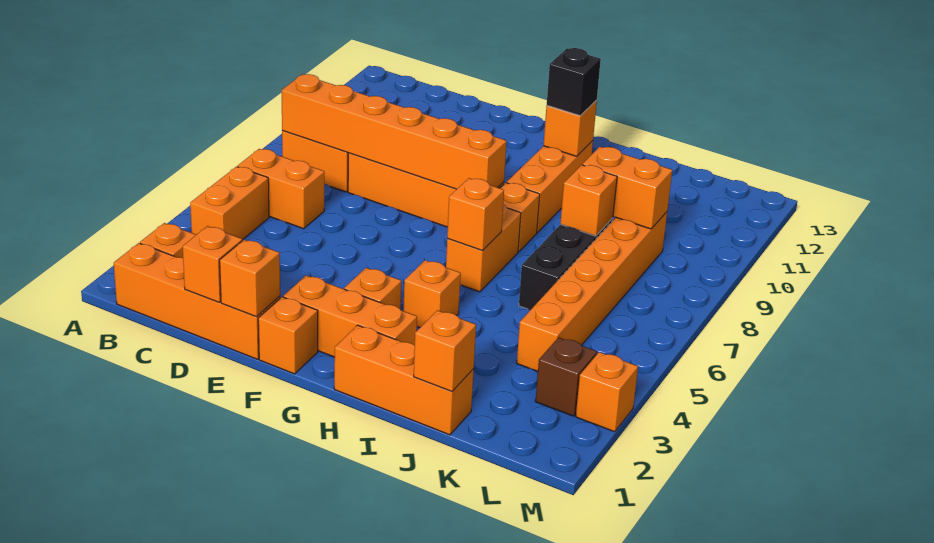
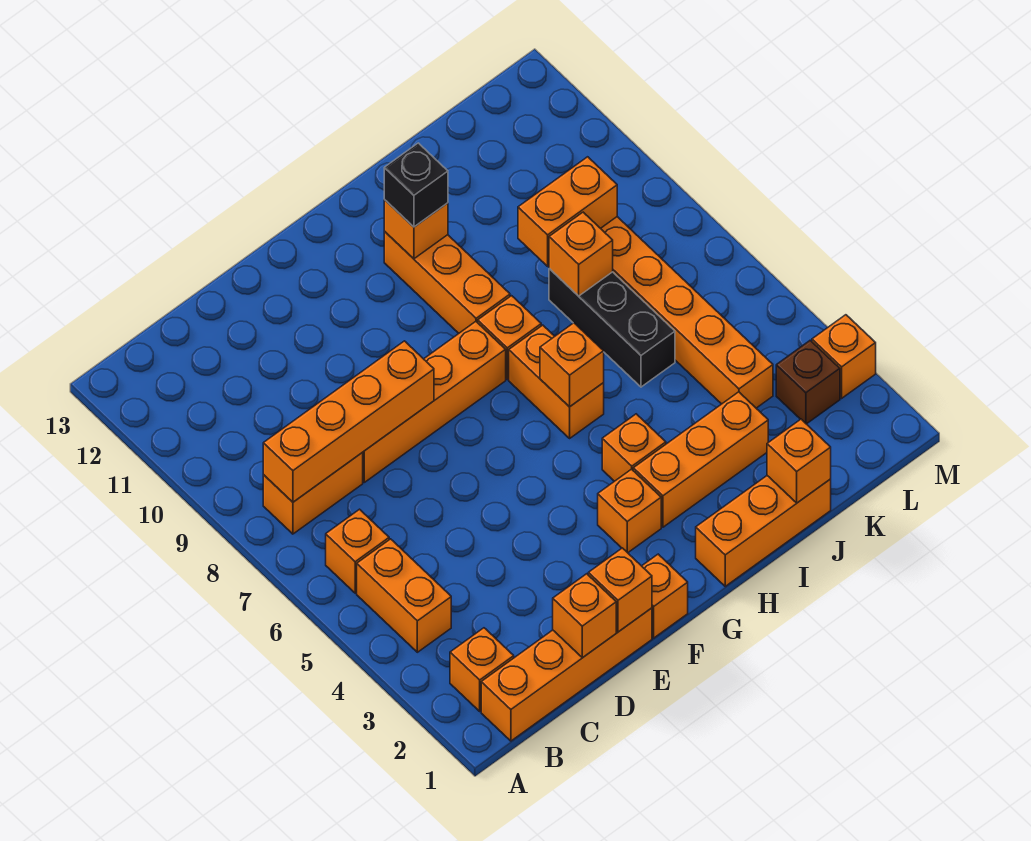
orange 1x2 brick [238,149,324,229] -> orange 1x1 brick [326,509,389,593]
orange 1x6 brick [282,74,507,189] -> orange 1x4 brick [263,341,434,502]
orange 1x3 brick [283,275,417,357] -> orange 1x3 brick moved to [633,392,768,527]

